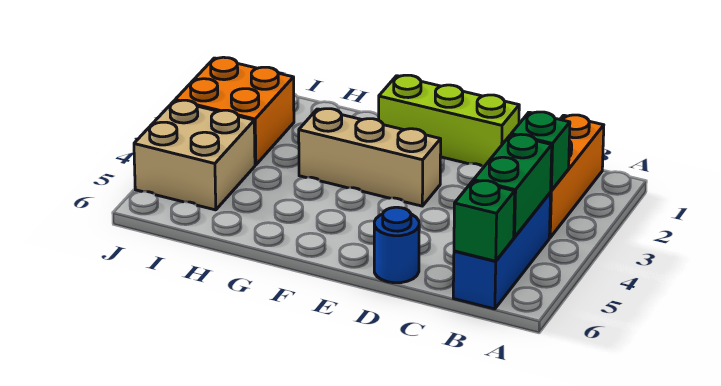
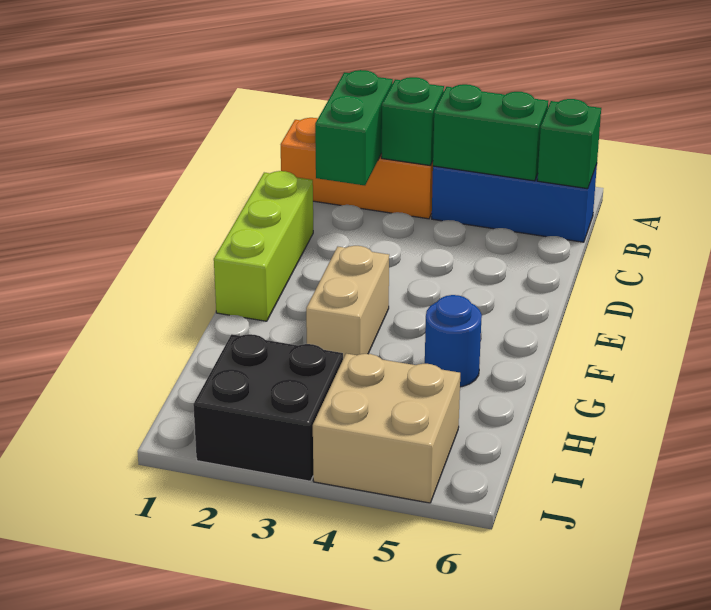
none -> green 1x2 brick [315,70,393,185]
blue 1x1 round brick [374,207,419,283] -> blue 1x1 round brick moved to [425,295,482,387]
tan 1x3 brick [299,109,441,206] -> tan 1x2 brick [306,246,389,359]
orange 2x2 brick [175,57,294,165] -> black 2x2 brick [193,334,343,481]

